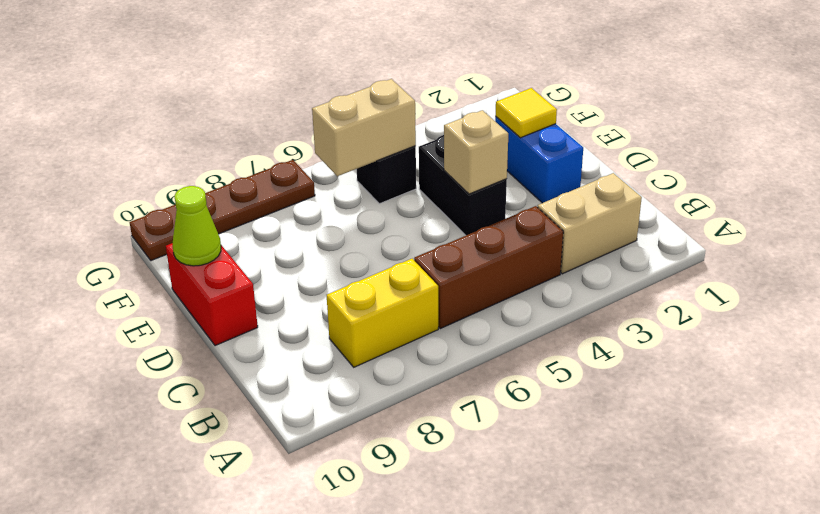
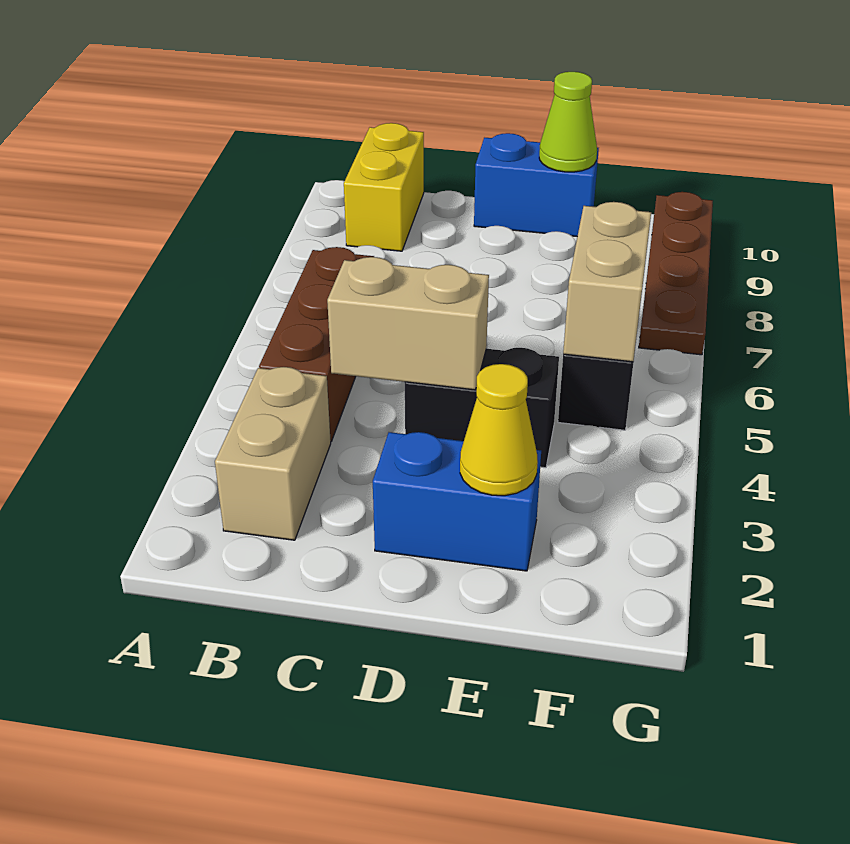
yellow 1x2 brick [327,259,438,367] -> yellow 1x2 brick moved to [344,123,424,251]
tan 1x1 brick [444,110,508,194] -> tan 1x2 brick [327,257,489,390]
red 1x2 brick [166,243,258,346] -> blue 1x2 brick [474,133,599,237]
yellow 1x1 tile [495,88,557,138] -> yellow 1x1 cone [460,364,538,496]

